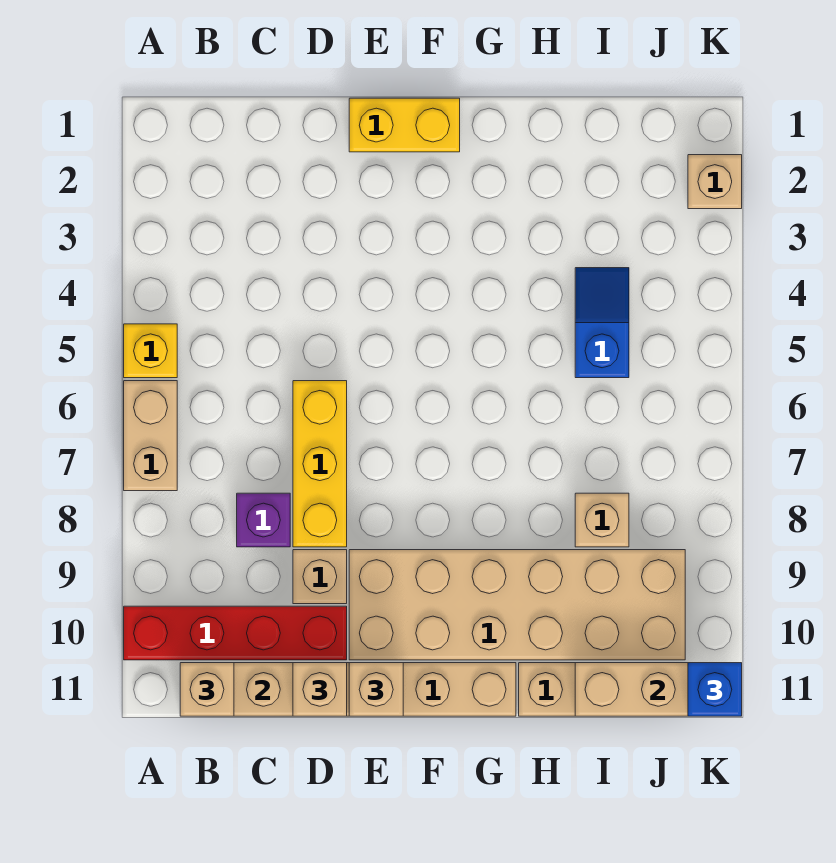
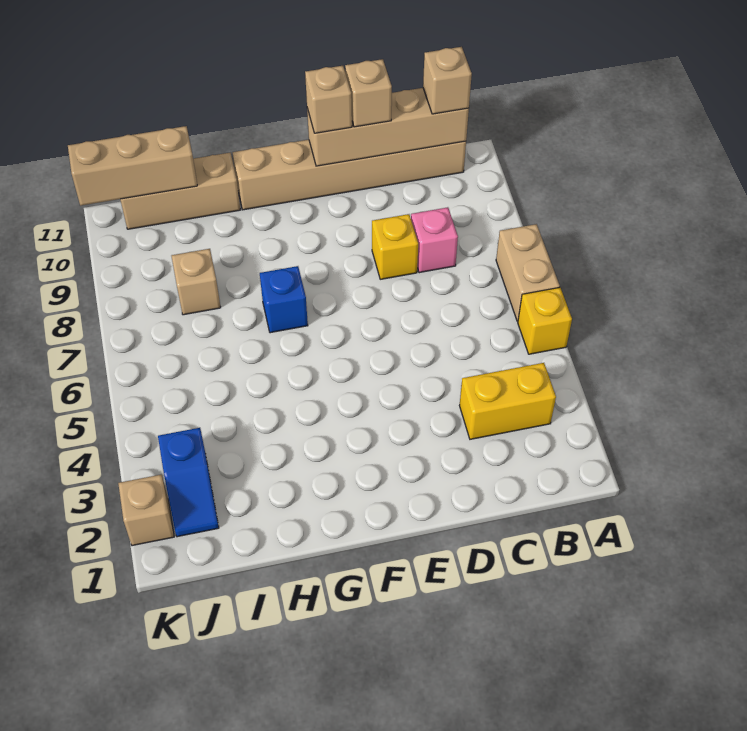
red 1x4 brick [124,606,347,660] -> none
purple 1x1 brick [237,493,290,547] -> pink 1x1 brick [411,207,458,273]
yellow 1x3 brick [293,381,347,547] -> yellow 1x1 brick [372,214,418,279]
tan 1x1 brick [293,550,347,604] -> none
yellow 1x2 brick [349,98,460,152] -> yellow 1x2 brick moved to [460,363,556,439]
tan 2x6 brick [349,550,685,660] -> none
blue 1x2 slope [575,268,629,378] -> blue 1x2 slope moved to [158,428,219,537]
blue 1x1 brick [688,663,742,716] -> blue 1x1 brick moved to [260,266,308,333]

